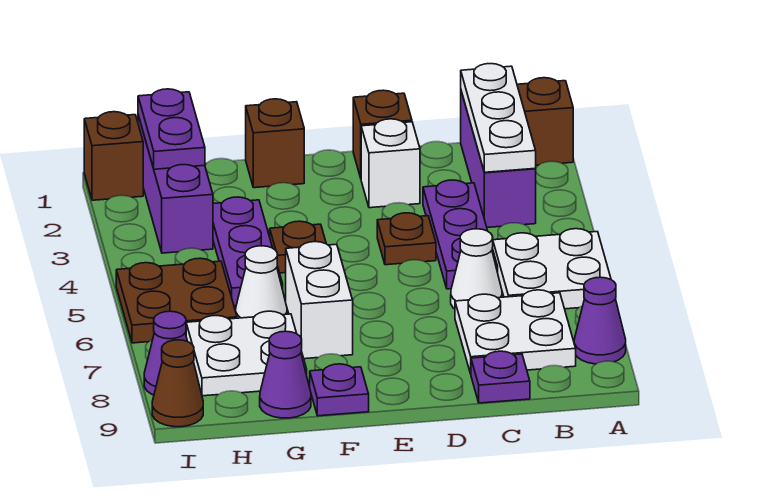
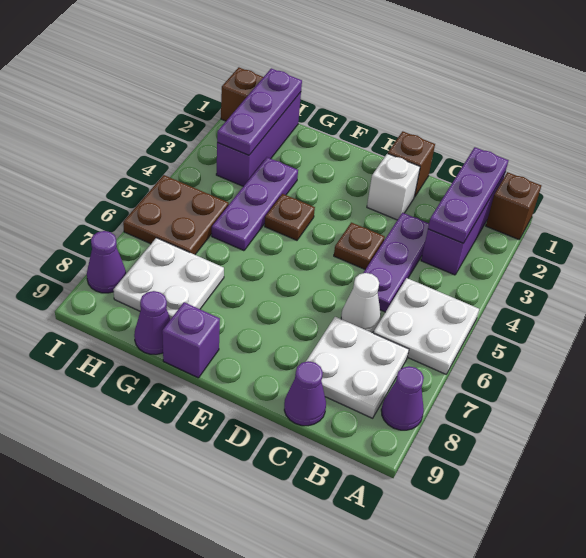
white 1x3 plate [461,64,536,172] -> purple 1x3 plate [428,147,509,243]
purple 1x1 plate [471,351,530,403] -> purple 1x1 cone [284,361,326,426]
brown 1x1 brick [246,99,304,188] -> none
white 1x2 brick [286,242,353,359] -> none
purple 1x1 plate [310,364,369,416] -> purple 1x1 brick [162,302,220,378]
white 1x1 cone [236,246,287,318] -> none
purple 1x2 plate [138,89,205,169] -> purple 1x3 plate [217,68,302,155]
brown 1x1 cone [152,340,203,427] -> none

